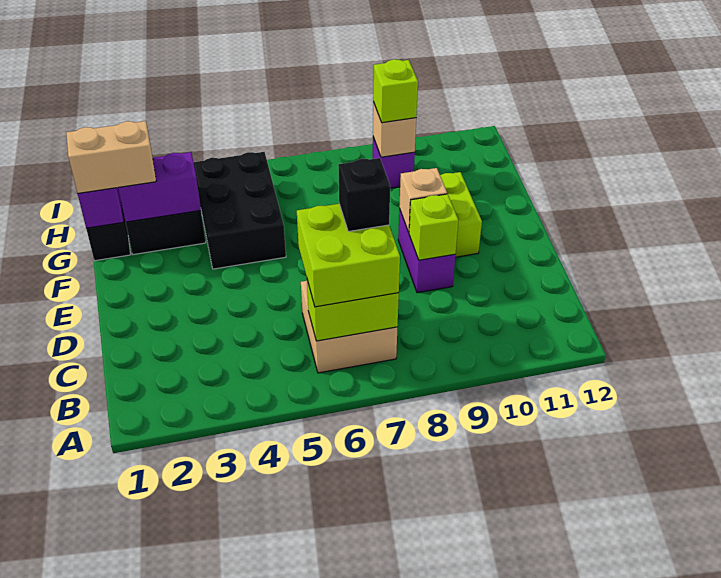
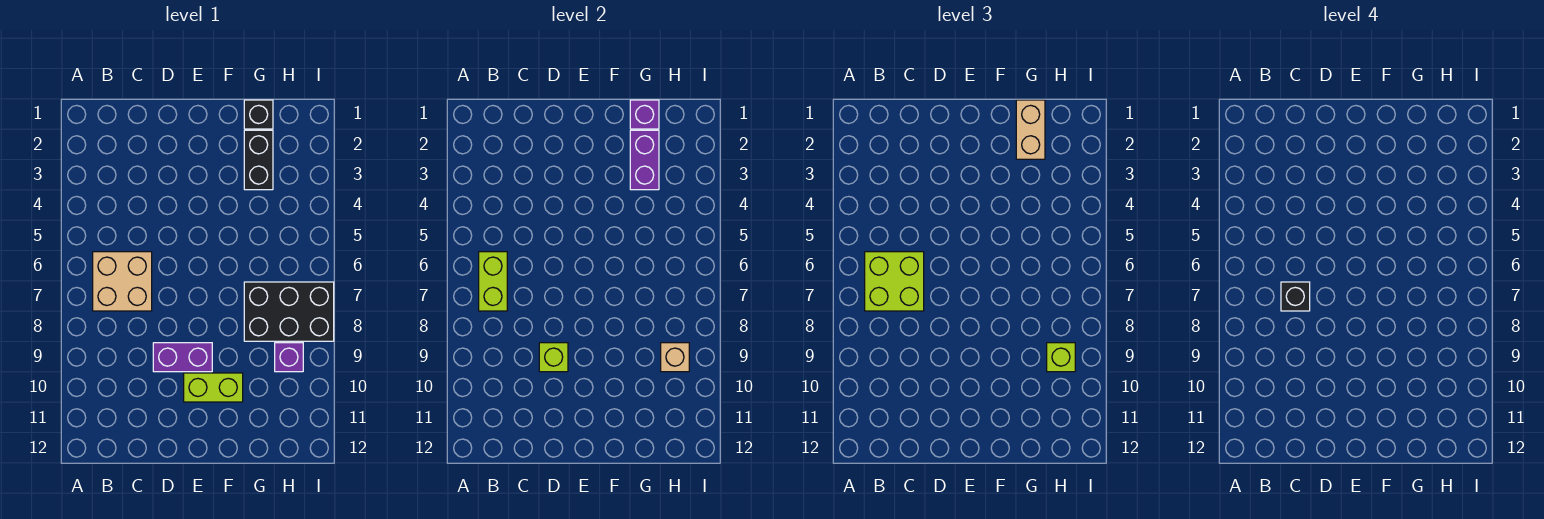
tan 1x1 brick [399,168,447,232] -> none
black 2x3 brick [194,152,286,269] -> black 2x3 brick moved to [244,282,334,341]

